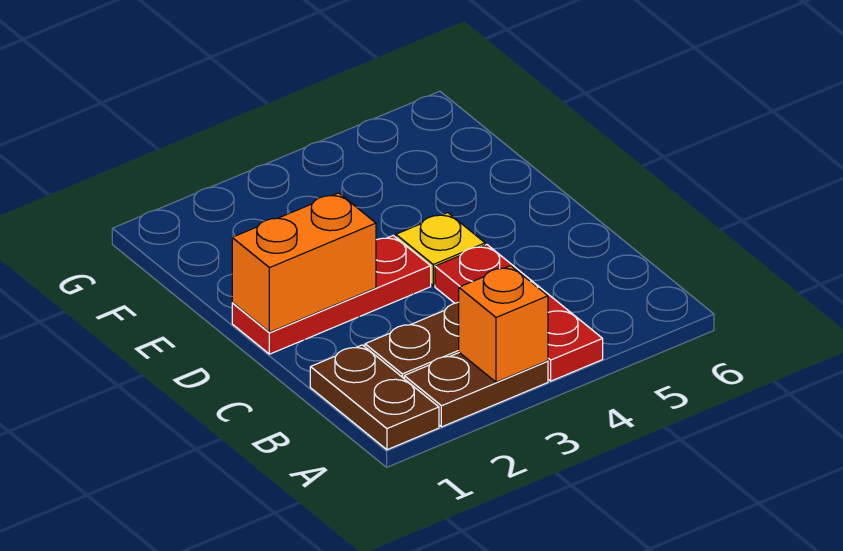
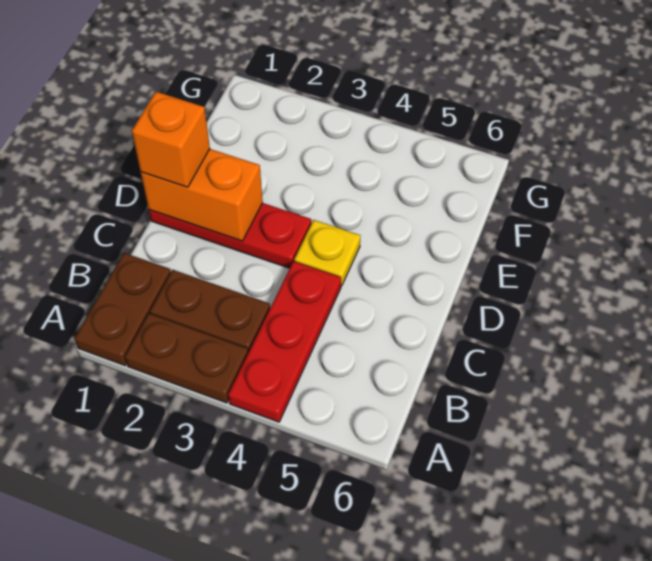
orange 1x1 brick [459,266,548,382] -> orange 1x1 brick moved to [132,92,210,187]

